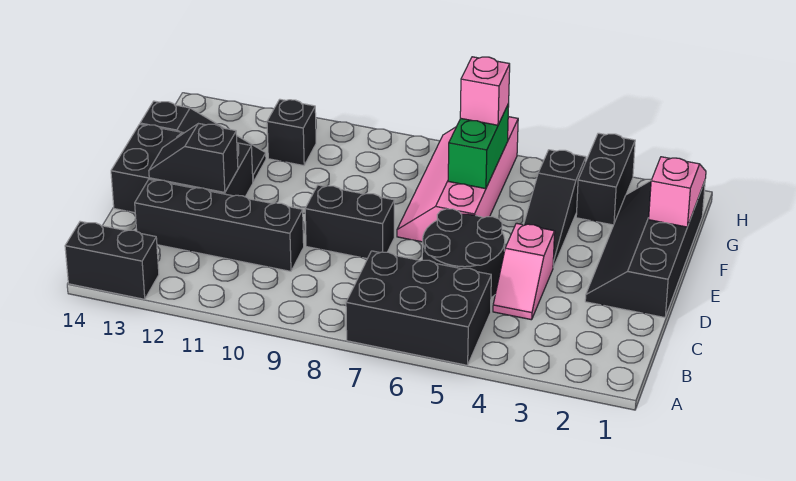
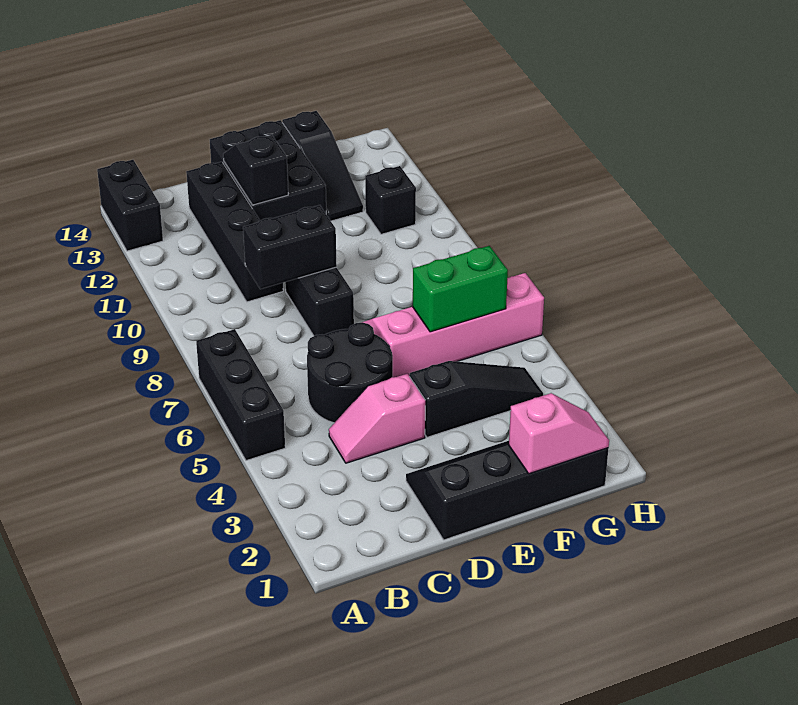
black 2x3 brick [346,251,491,365] -> black 1x3 brick [196,329,285,461]
black 1x3 slope [524,150,586,267] -> black 1x3 slope turned to [410,361,543,437]
black 1x2 brick [576,133,635,225] -> black 1x2 brick moved to [243,205,337,289]
pink 1x1 brick [460,57,510,125] -> none

